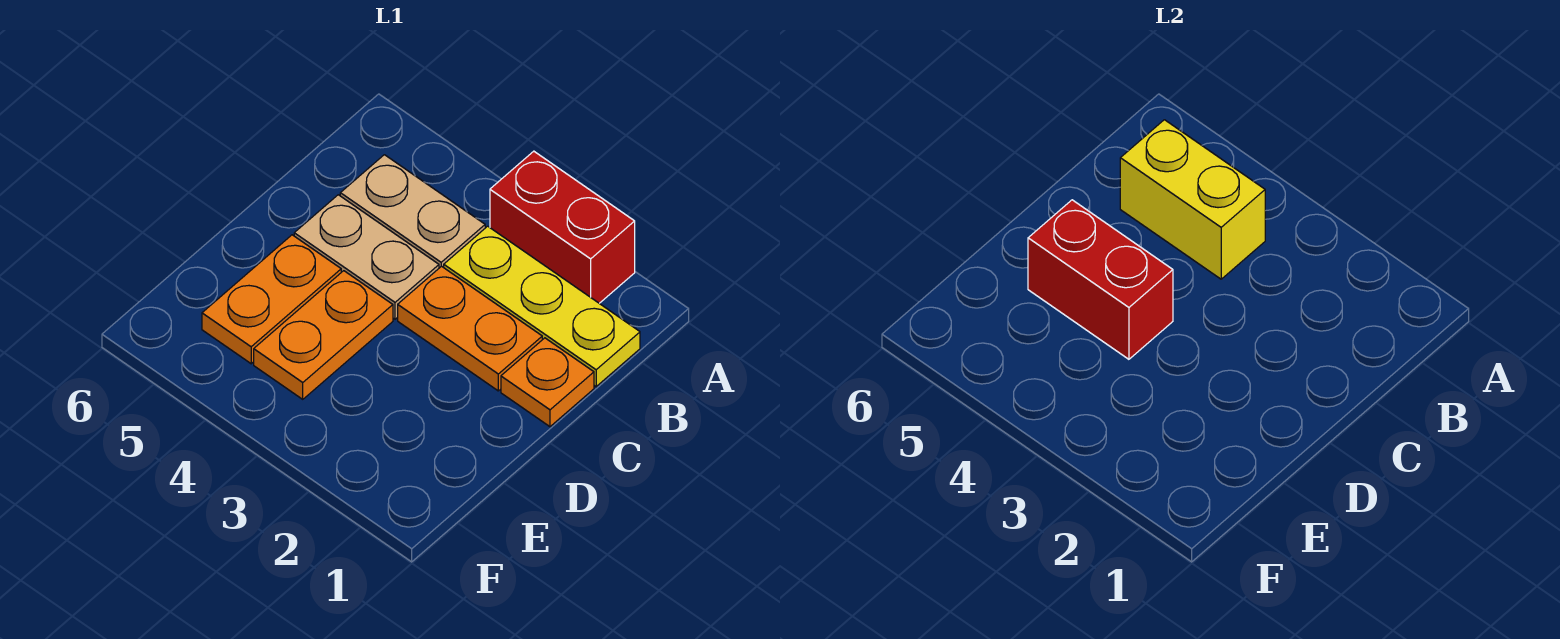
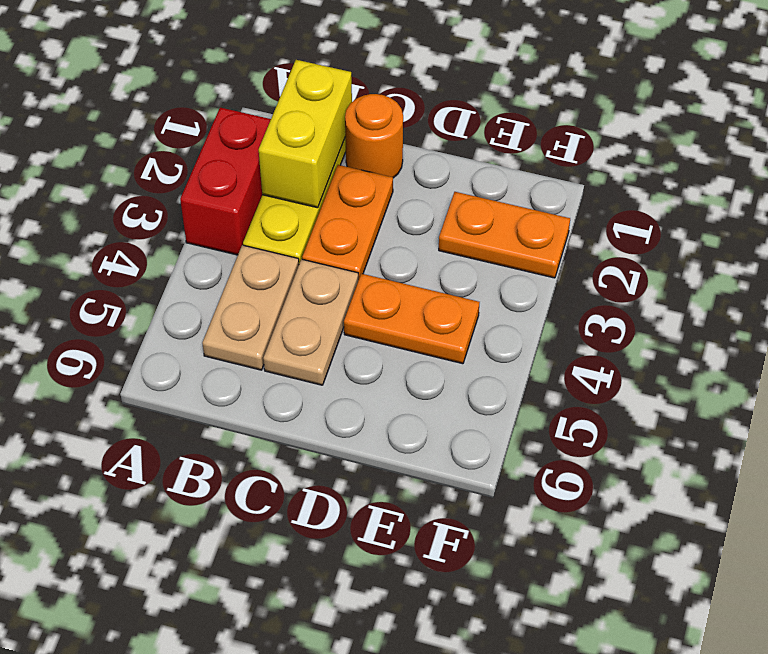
yellow 1x2 brick [1120,120,1265,279] -> yellow 1x2 brick moved to [259,60,352,208]
orange 1x1 plate [501,338,594,427] -> orange 1x1 round brick [345,94,403,178]
red 1x2 brick [1028,200,1173,359] -> none
orange 1x2 plate [202,235,341,364] -> orange 1x2 plate moved to [439,192,570,278]

